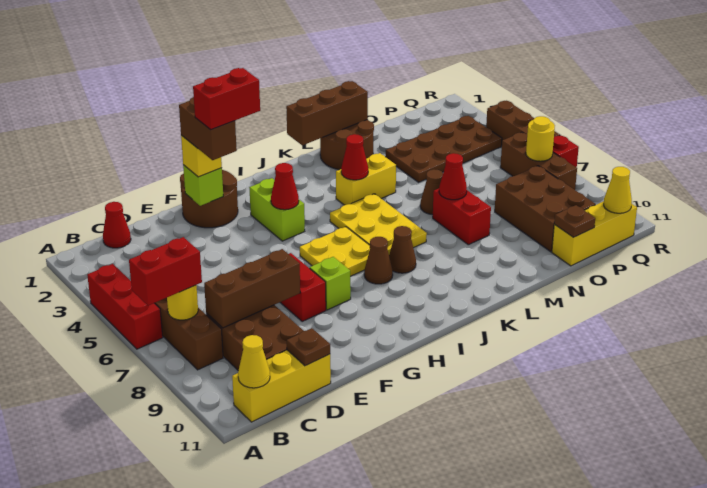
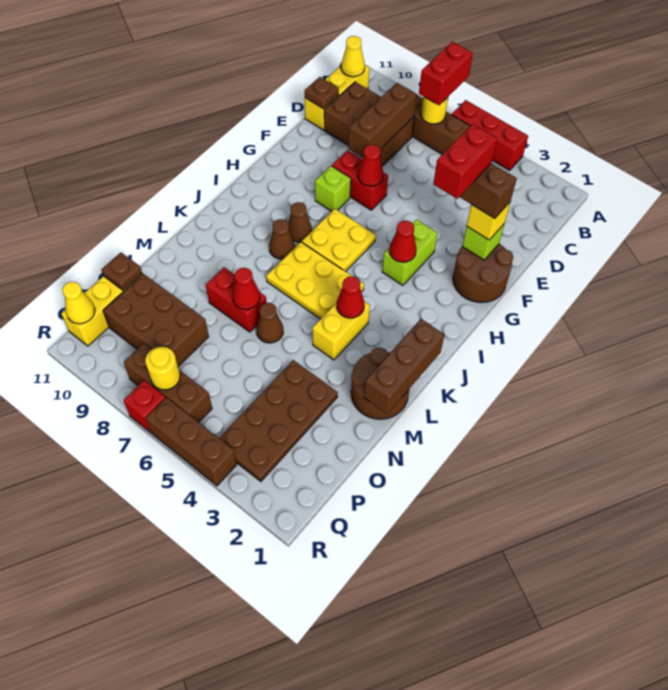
red 1x1 cone [103,202,131,248] -> red 1x1 cone moved to [358,145,383,186]
lime 1x2 brick [249,178,305,241] -> lime 1x2 brick turned to [382,220,437,285]

